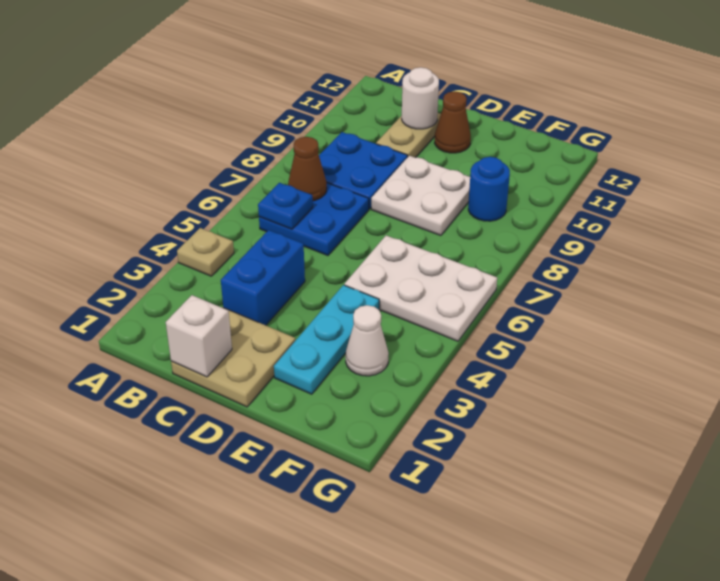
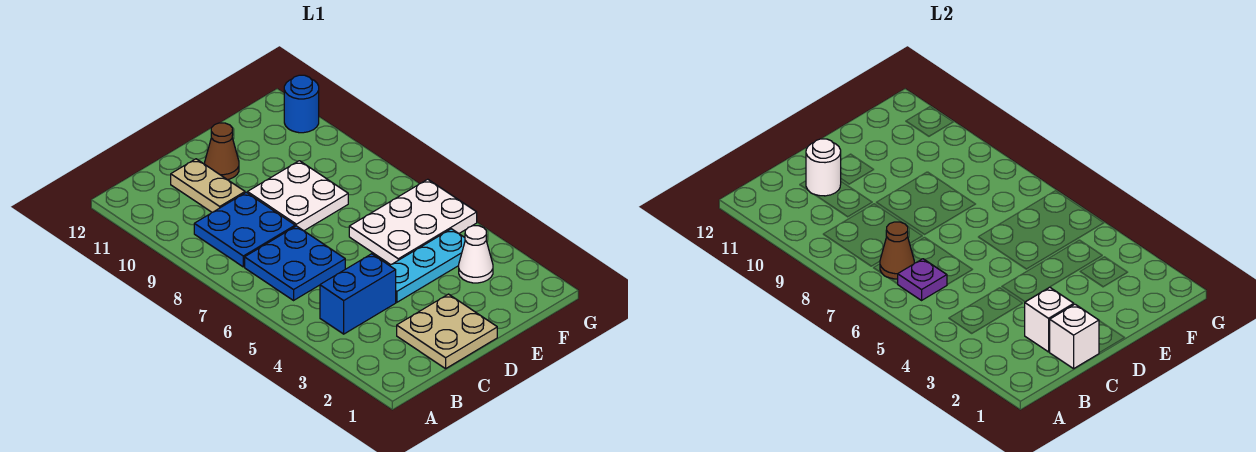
tan 1x1 plate [177,228,234,276] -> none
blue 1x1 plate [258,183,313,229] -> purple 1x1 plate [898,259,947,300]
none -> white 1x1 brick [1025,287,1074,352]
blue 1x2 brick [221,230,305,325] -> blue 1x2 brick turned to [320,254,396,334]
cyan 1x3 plate [274,285,379,394] -> cyan 1x3 plate turned to [390,229,465,302]
blue 1x1 round brick [468,157,510,221] -> blue 1x1 round brick moved to [284,75,319,133]

